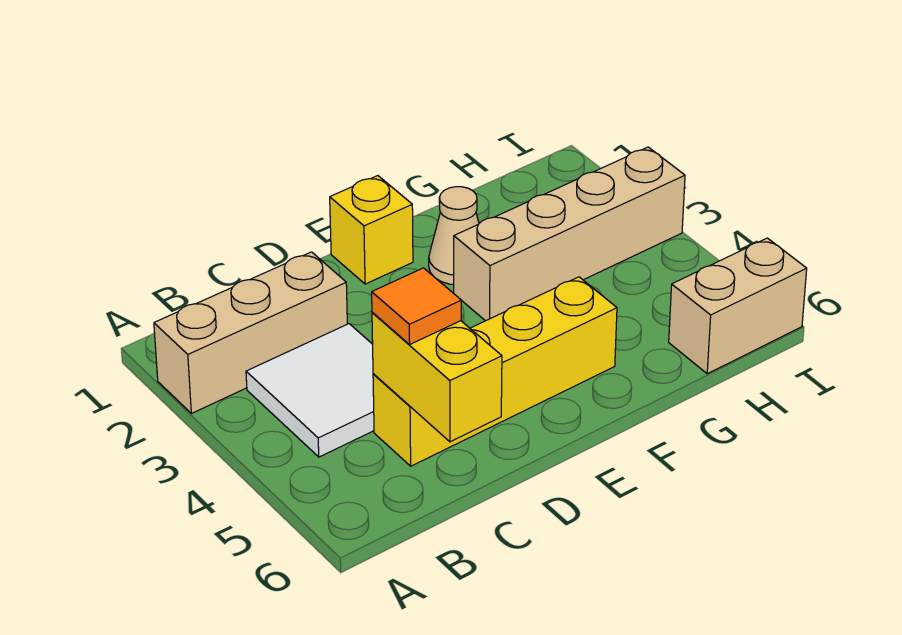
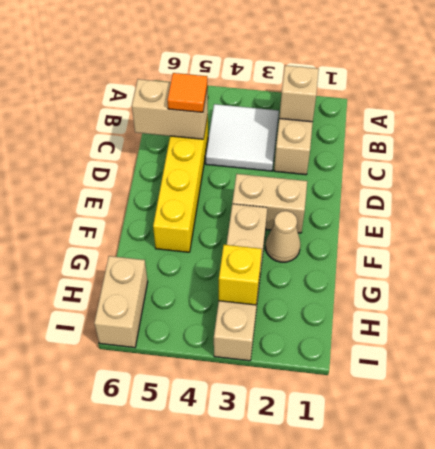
none -> tan 1x1 brick [279,65,319,122]
yellow 1x2 brick [372,312,502,442] -> tan 1x2 brick [132,79,208,139]
yellow 1x1 brick [330,176,413,284] -> yellow 1x1 brick moved to [219,245,262,305]
none -> tan 1x2 brick [232,174,307,233]

